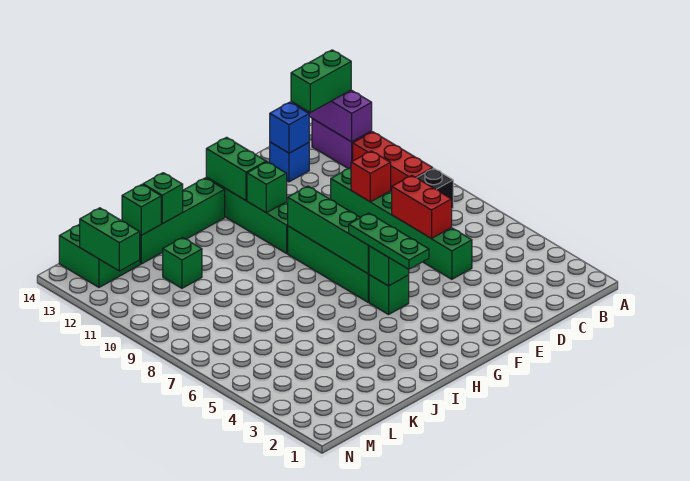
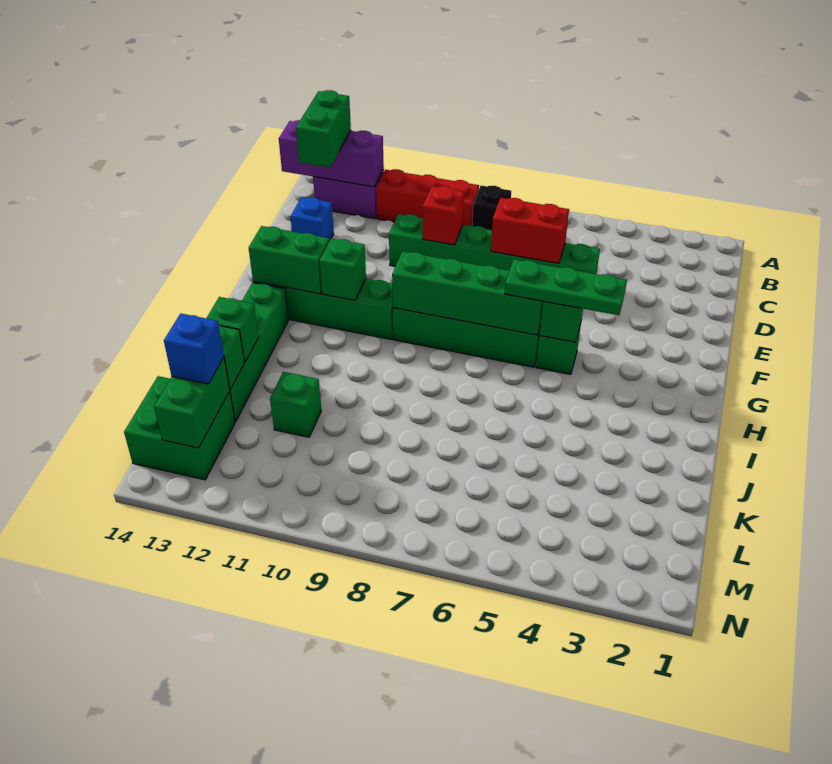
blue 1x1 brick [270,102,309,153] -> blue 1x1 brick moved to [164,313,224,384]
green 1x2 brick [80,208,140,271] -> green 1x2 brick turned to [154,358,230,448]

